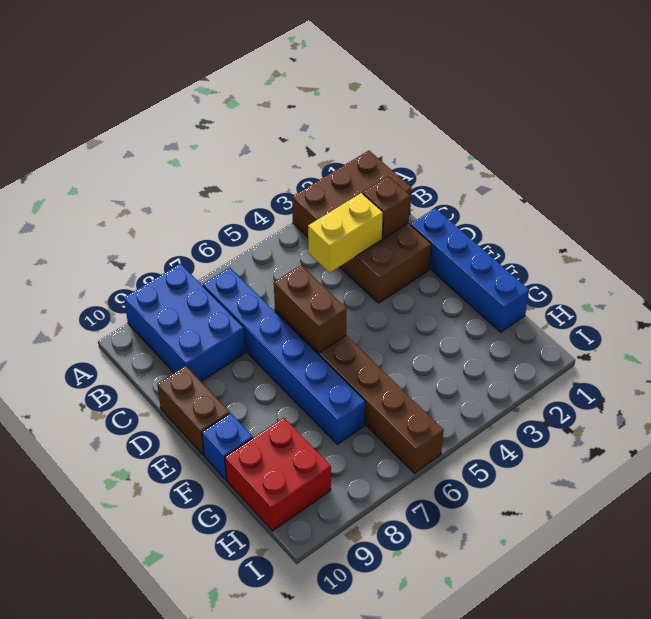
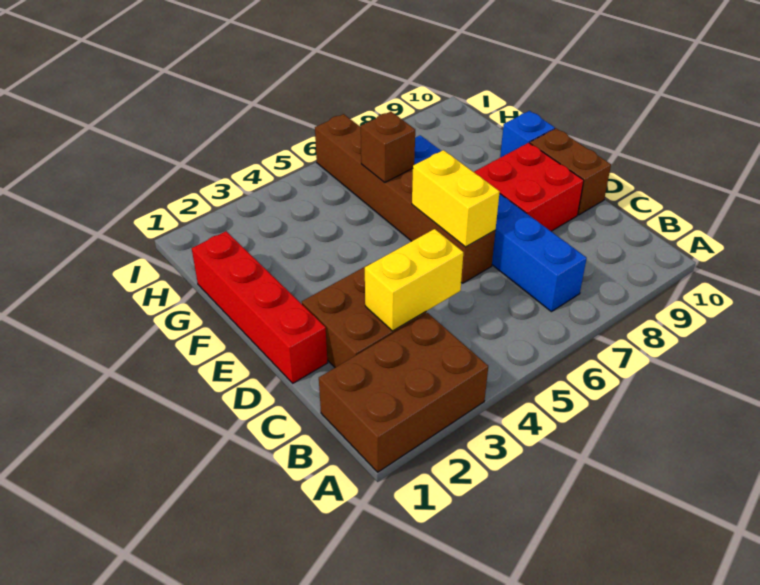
blue 2x3 brick [124,264,245,381] -> none
brown 1x1 brick [363,177,410,239] -> brown 1x1 brick moved to [361,112,415,182]
blue 1x4 brick [411,208,529,332] -> red 1x4 brick [192,231,327,383]
brown 1x2 brick [274,265,347,353] -> yellow 1x2 brick [412,150,500,247]
red 2x2 brick [225,418,331,531] -> red 2x2 brick moved to [474,143,584,231]

